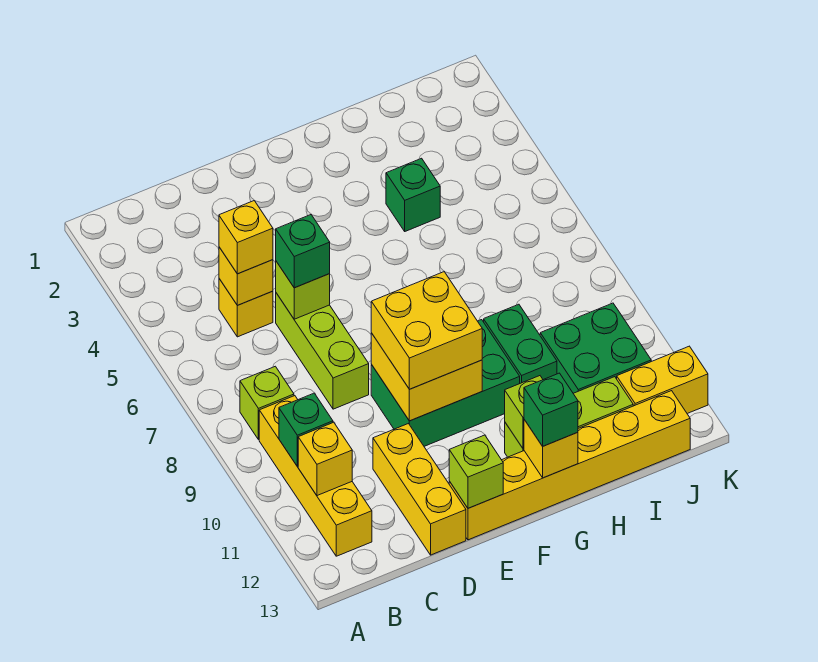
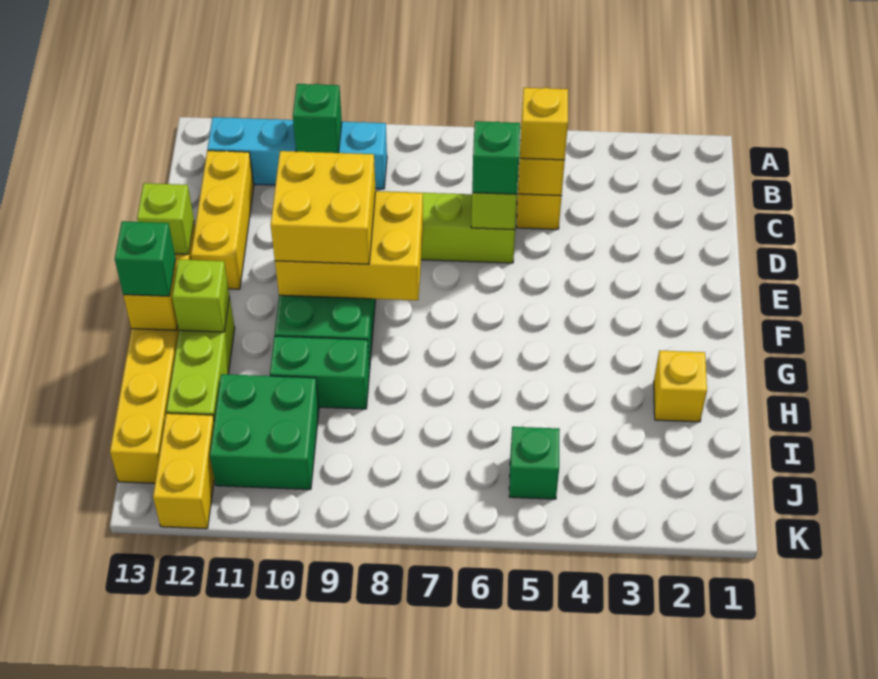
lime 1x1 brick [240,366,294,440] -> none
yellow 1x4 brick [259,396,372,556] -> cyan 1x4 brick [207,117,387,189]
yellow 1x1 brick [298,422,352,496] -> yellow 1x1 brick moved to [654,351,707,422]
yellow 1x3 brick [373,424,466,555] -> yellow 1x3 brick turned to [191,151,254,289]
yellow 2x2 brick [371,333,482,421] -> yellow 2x3 brick [275,191,423,300]
green 1x1 brick [386,158,440,231] -> green 1x1 brick moved to [509,427,560,499]

